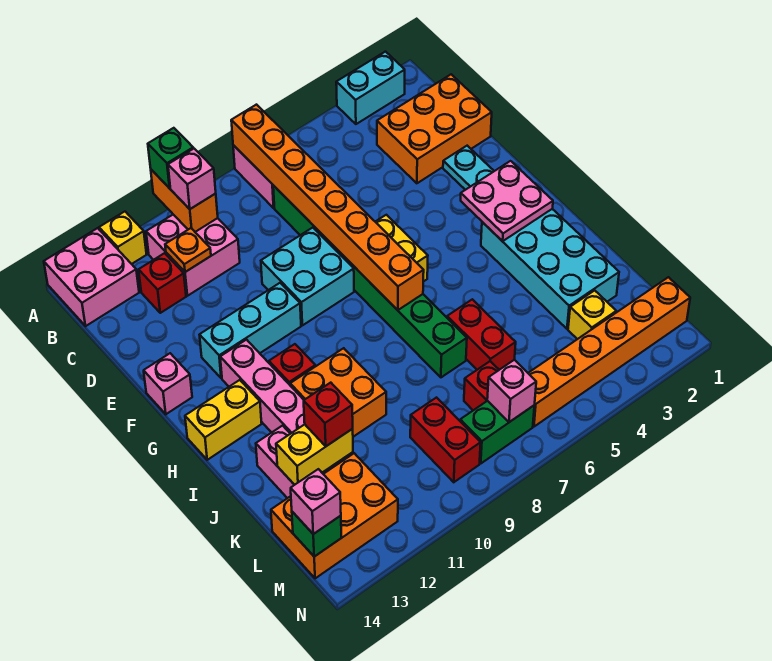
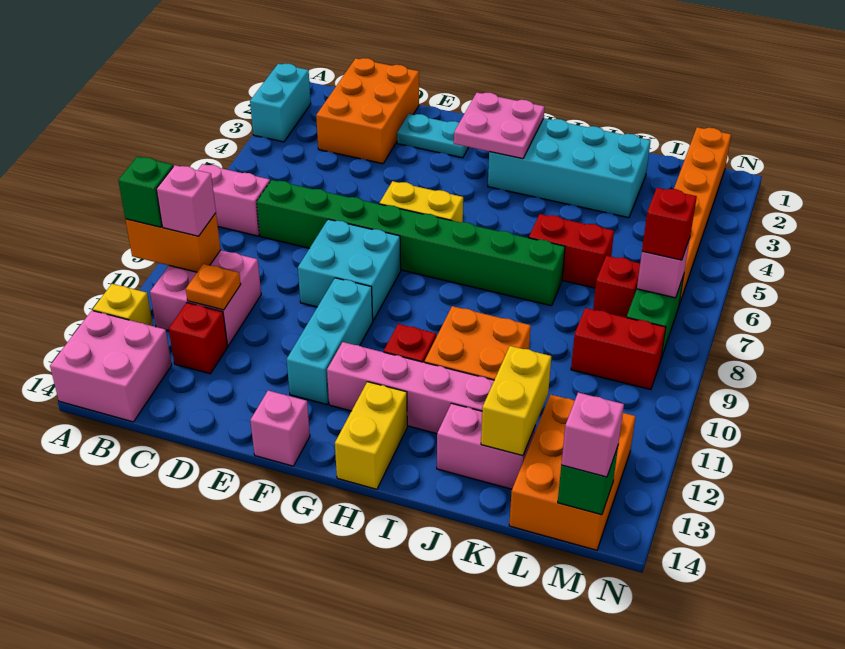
orange 1x8 brick [231,105,424,310] -> none
red 1x1 brick [304,383,353,446] -> red 1x1 brick moved to [642,188,697,260]
yellow 1x1 brick [568,290,616,339] -> none

